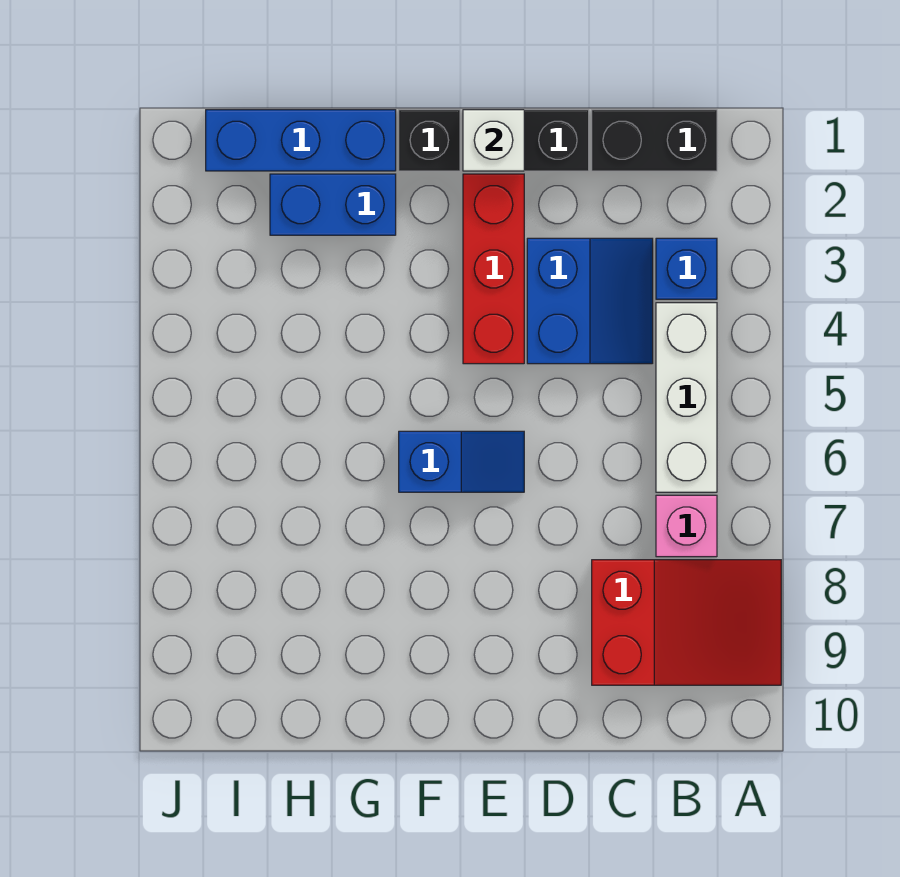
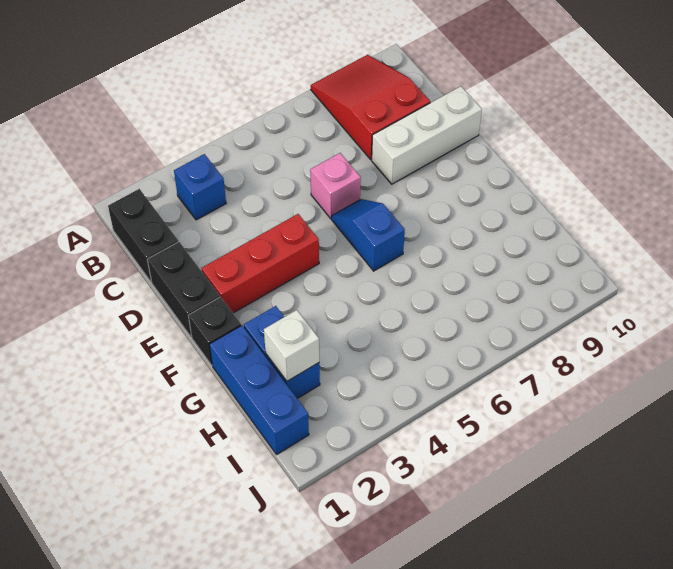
white 1x3 brick [656,303,717,492] -> white 1x3 brick moved to [372,86,482,184]
pink 1x1 brick [656,495,717,557] -> pink 1x1 brick moved to [310,153,361,219]
blue 2x2 slope [527,238,653,364] -> none
white 1x1 brick [463,110,524,171] -> white 1x1 brick moved to [264,310,319,381]

